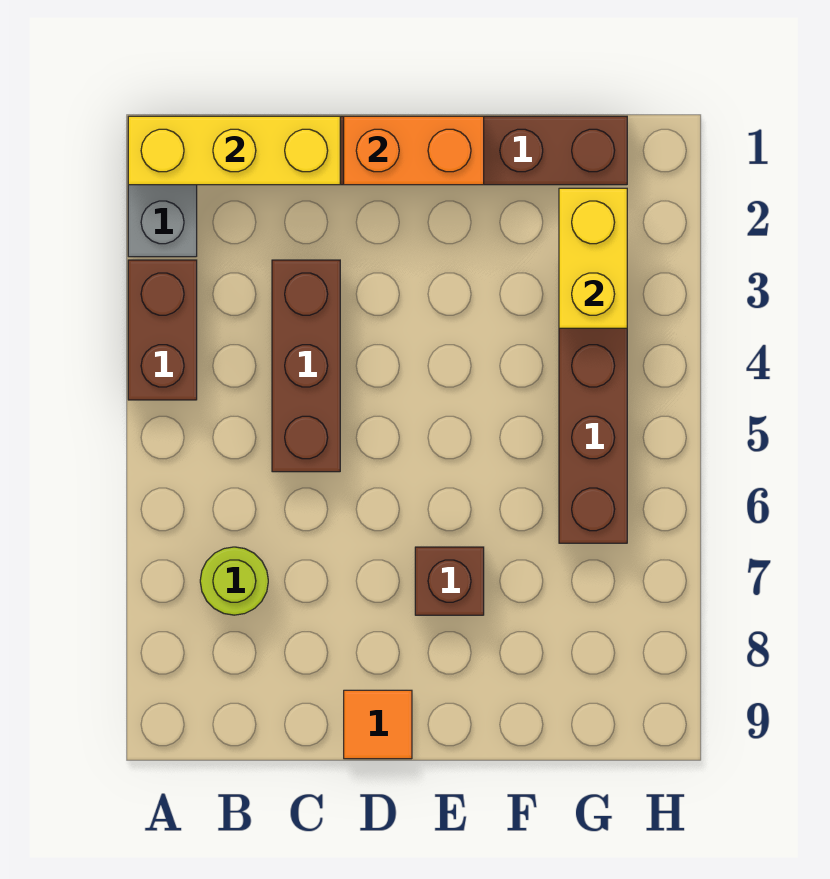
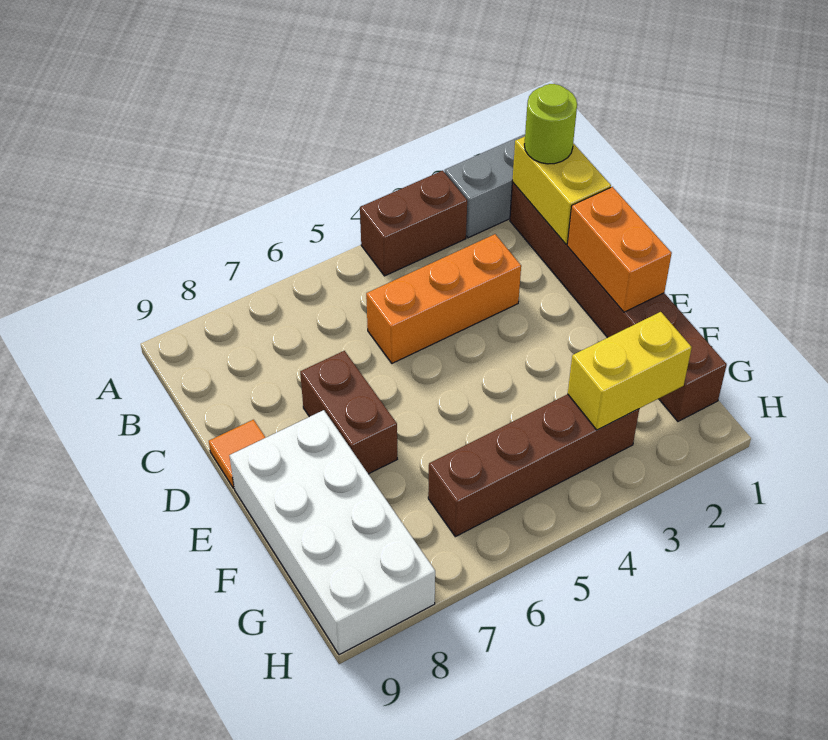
yellow 1x3 brick [128,116,340,185] -> yellow 1x2 brick [512,137,611,244]
lime 1x1 round brick [200,547,268,615] -> lime 1x1 round brick moved to [524,84,577,164]
brown 1x3 brick [272,260,340,472] -> orange 1x3 brick [366,234,521,363]
brown 1x1 brick [415,547,484,615] -> brown 1x2 brick [300,351,397,474]
none -> white 2x4 brick [229,410,435,655]

